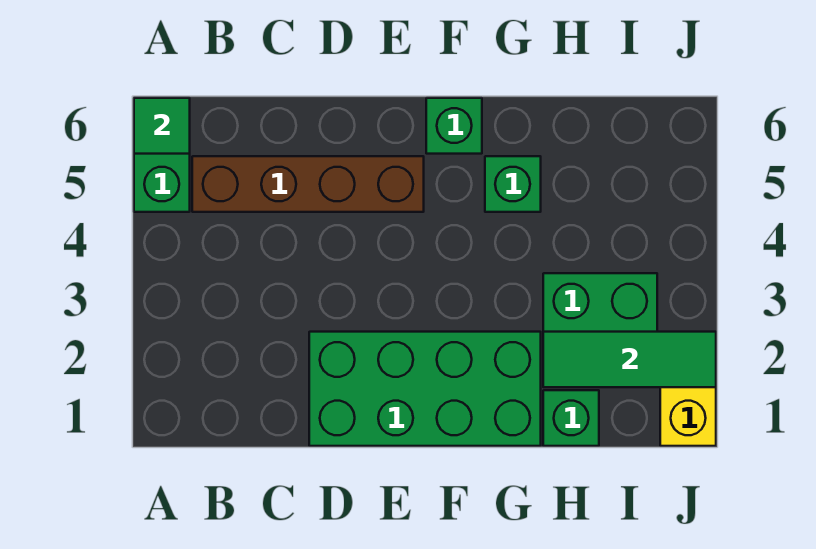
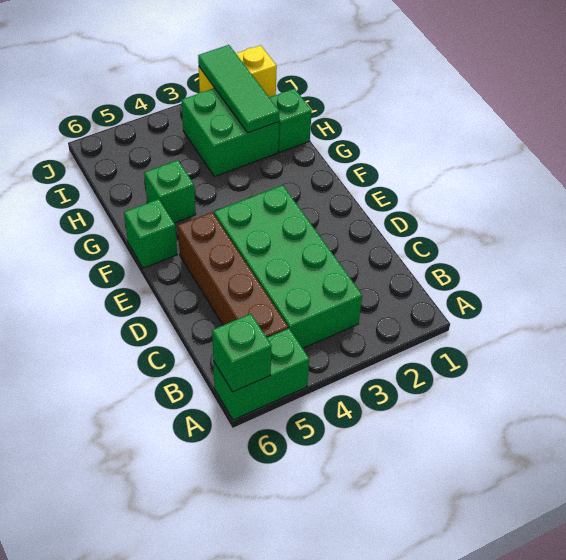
green 1x1 tile [134,98,190,154] -> green 1x1 brick [212,314,272,392]
green 2x4 brick [309,332,541,446] -> green 2x4 brick moved to [214,185,362,348]

